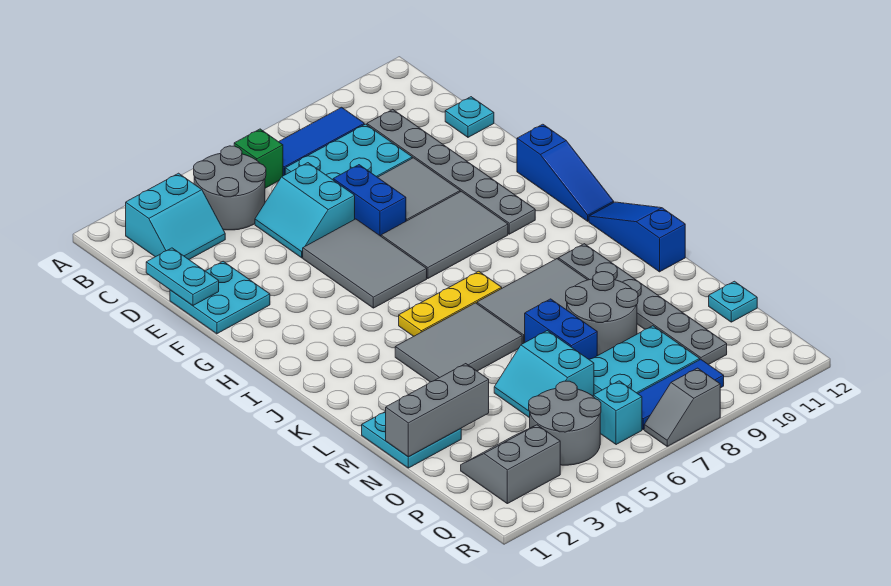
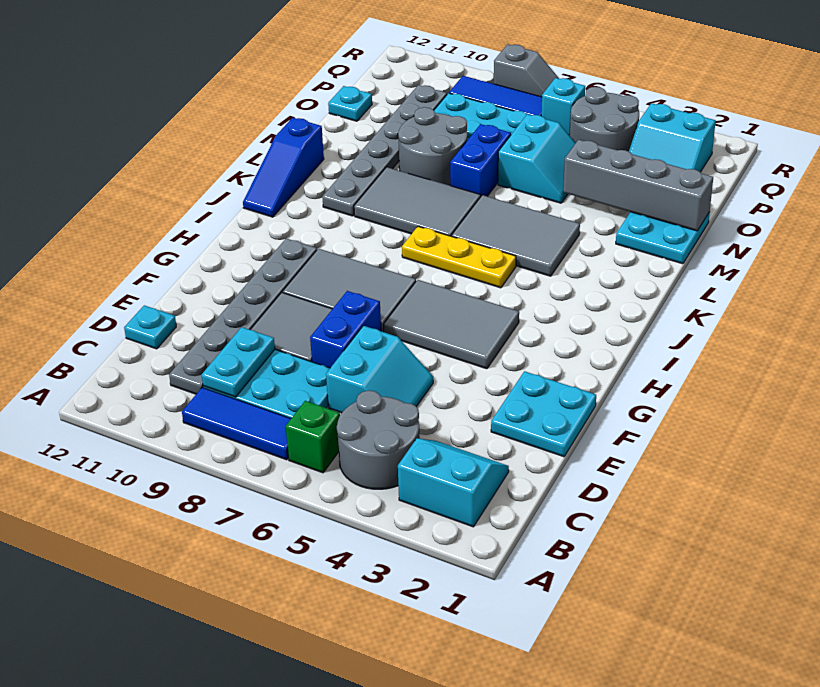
cyan 1x2 plate [146,248,219,306] -> cyan 1x2 plate moved to [201,327,275,397]
grey 2x3 tile [303,219,427,308] -> grey 2x3 tile turned to [383,280,519,369]
blue 1x3 slope [517,124,614,221] -> none
grey 1x3 brick [386,364,489,457] -> grey 1x4 brick [563,140,713,231]
grey 2x2 slope [461,425,560,504] -> cyan 2x2 slope [629,103,716,172]

